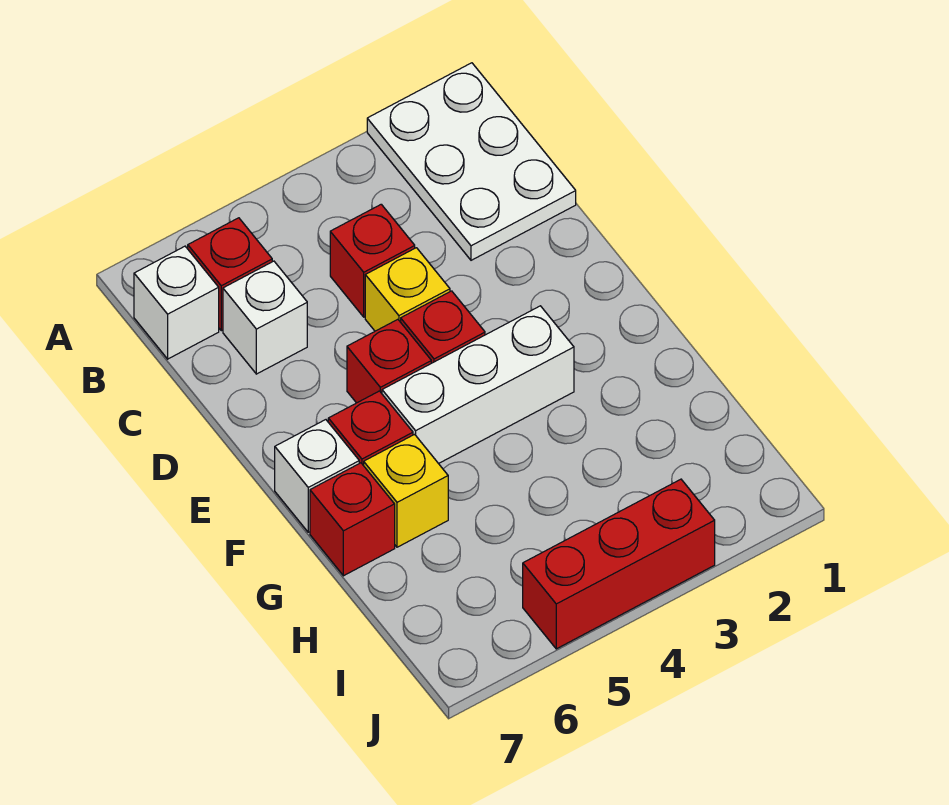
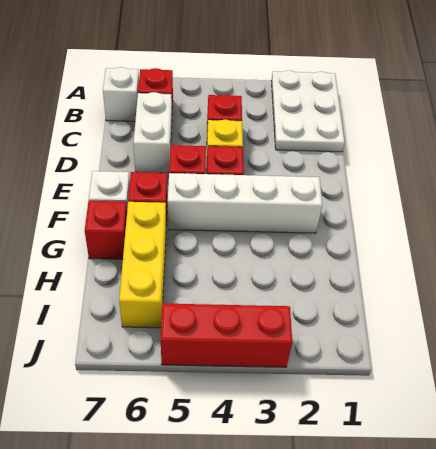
white 1x1 brick [223,261,307,374] -> white 1x2 brick [133,92,172,173]
white 1x3 brick [382,306,574,464] -> white 1x4 brick [168,173,322,233]
yellow 1x1 brick [364,434,448,547] -> yellow 1x3 brick [119,202,166,328]

